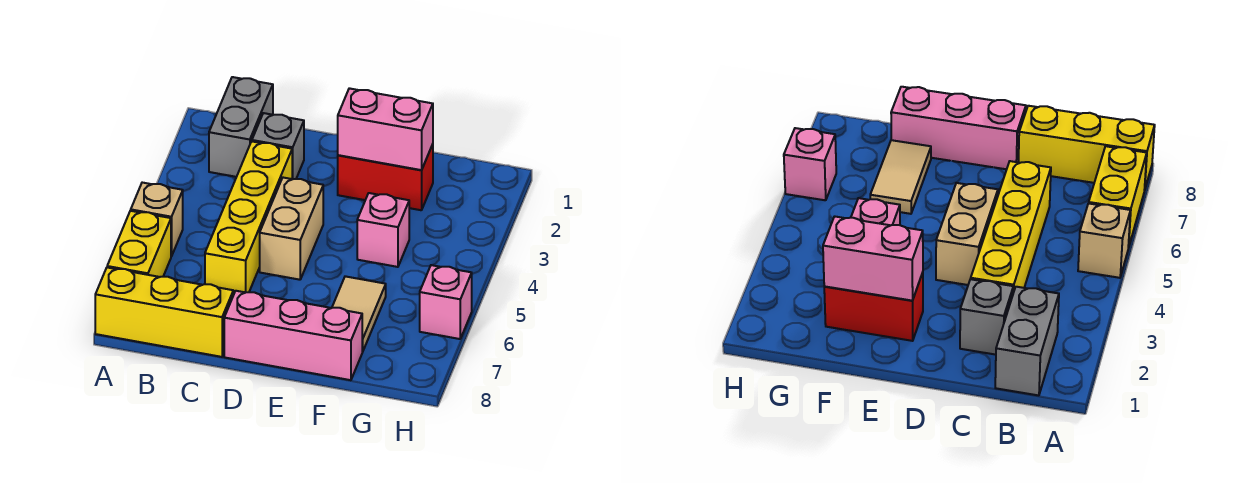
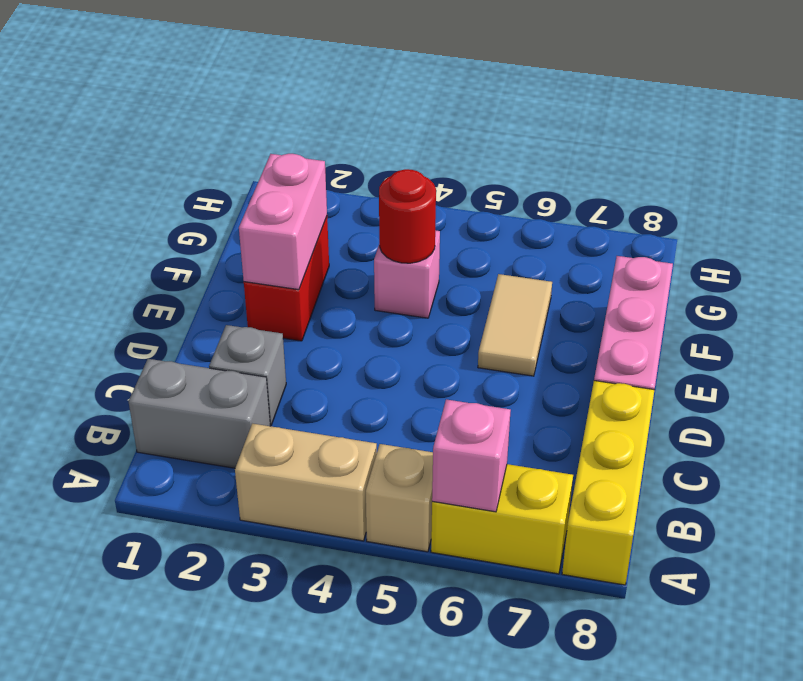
yellow 1x4 brick [205,141,292,295] -> none
tan 1x2 brick [260,178,323,280] -> tan 1x2 brick moved to [235,424,377,541]
none -> red 1x1 round brick [379,169,436,263]
tan 1x2 tile [332,276,386,352] -> tan 1x2 tile turned to [478,274,552,376]
pink 1x1 brick [420,265,472,339] -> pink 1x1 brick moved to [432,399,511,512]

